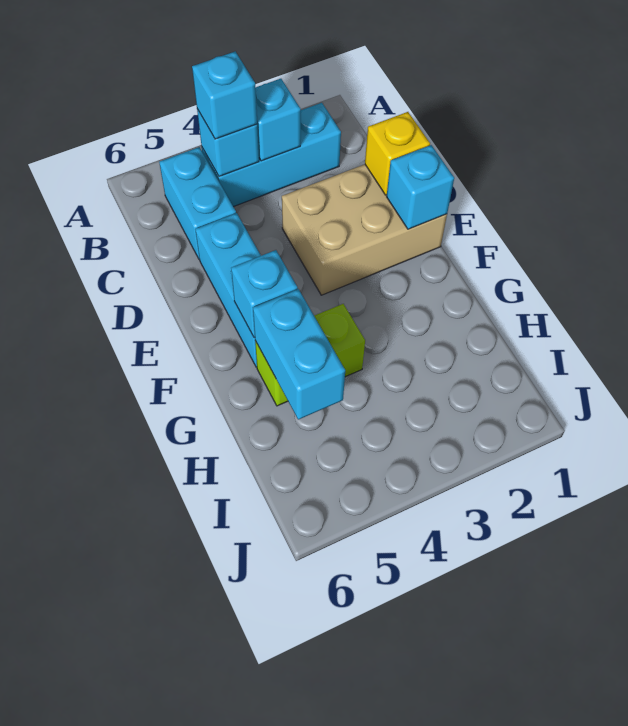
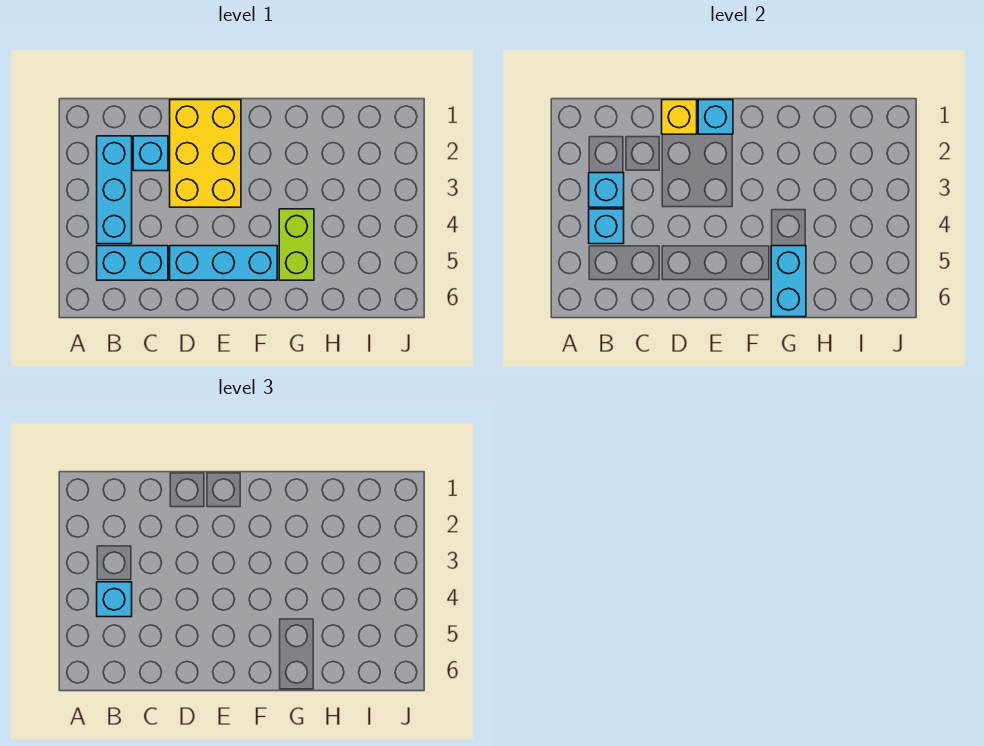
tan 2x3 brick [282,164,447,295] -> yellow 2x3 brick [170,100,241,207]
cyan 1x1 brick [231,250,298,338] -> cyan 1x1 brick moved to [133,136,168,171]
cyan 1x2 brick [253,289,345,419] -> cyan 1x2 brick turned to [771,246,806,317]

